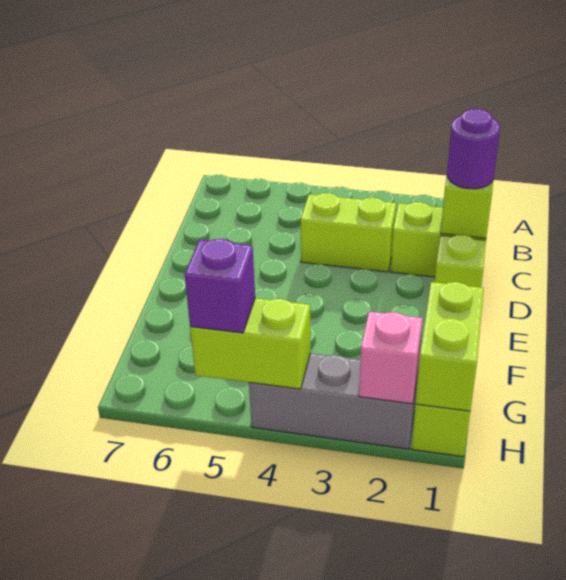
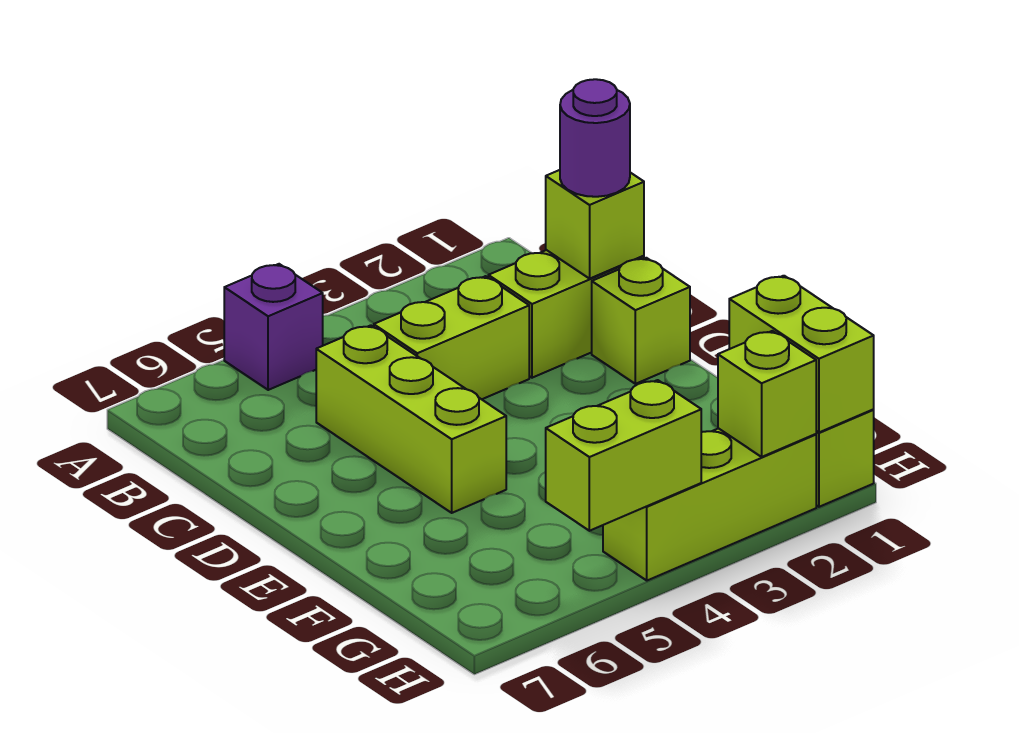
none -> lime 1x3 brick [316,325,506,513]
grey 1x3 brick [249,353,418,449] -> lime 1x3 brick [603,428,816,581]
pink 1x1 brick [359,312,423,404] -> lime 1x1 brick [718,331,816,457]
purple 1x1 brick [185,239,255,333] -> purple 1x1 brick moved to [224,264,323,390]

